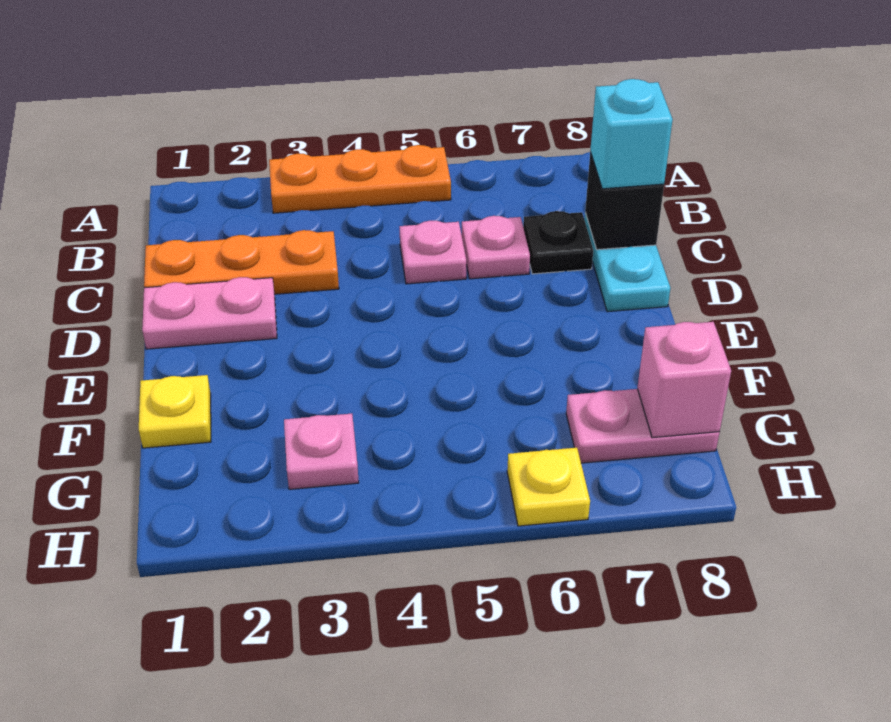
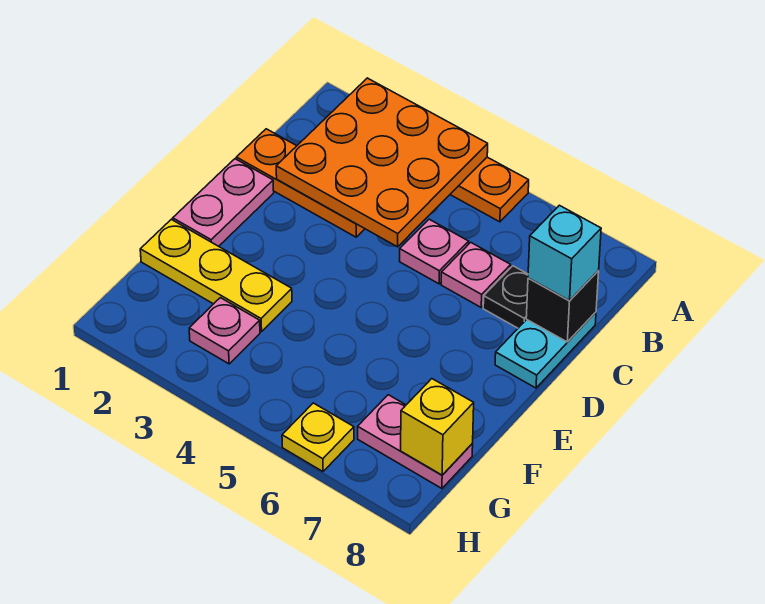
none -> orange 3x3 plate [276,78,488,247]
pink 1x2 plate [142,277,277,349] -> pink 1x2 plate turned to [173,159,274,246]
yellow 1x1 plate [139,375,211,448] -> yellow 1x3 plate [140,219,292,332]
pink 1x1 brick [637,322,731,438] -> yellow 1x1 brick [401,379,474,475]

